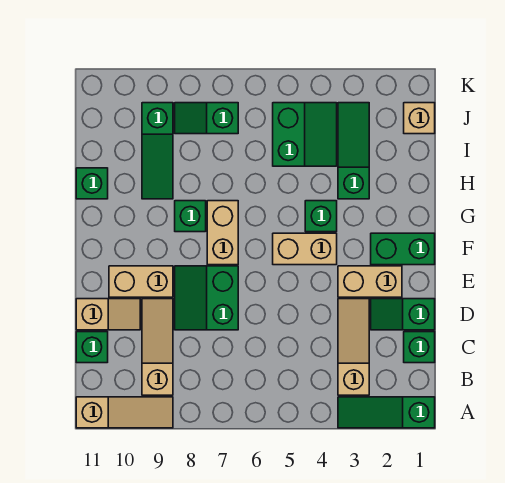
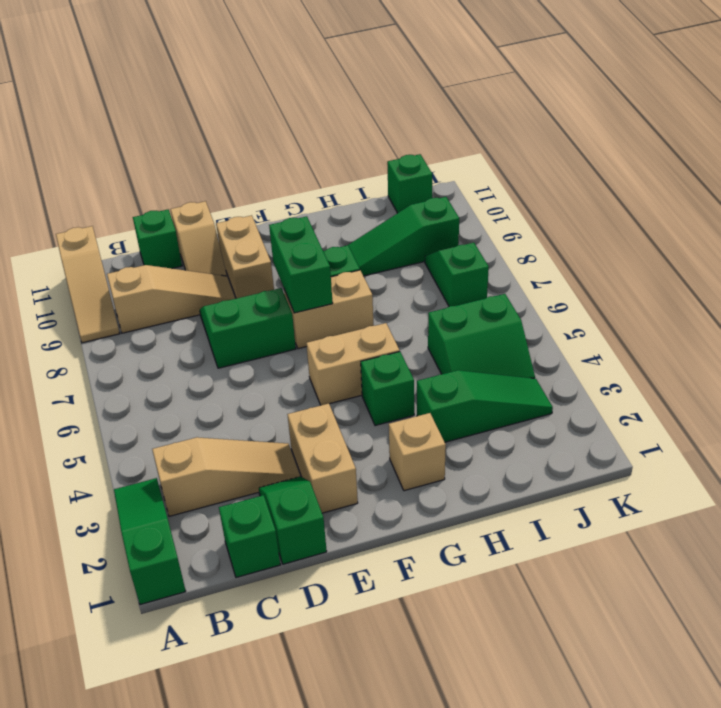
green 1x2 brick [371,233,435,265] -> green 1x2 brick moved to [269,216,333,313]
tan 1x2 brick [273,233,337,265] -> tan 1x2 brick turned to [306,323,400,405]
green 1x1 brick [76,168,108,199] -> green 1x1 brick moved to [387,154,432,213]
tan 1x1 brick [404,103,435,134] -> tan 1x1 brick moved to [389,413,446,491]

